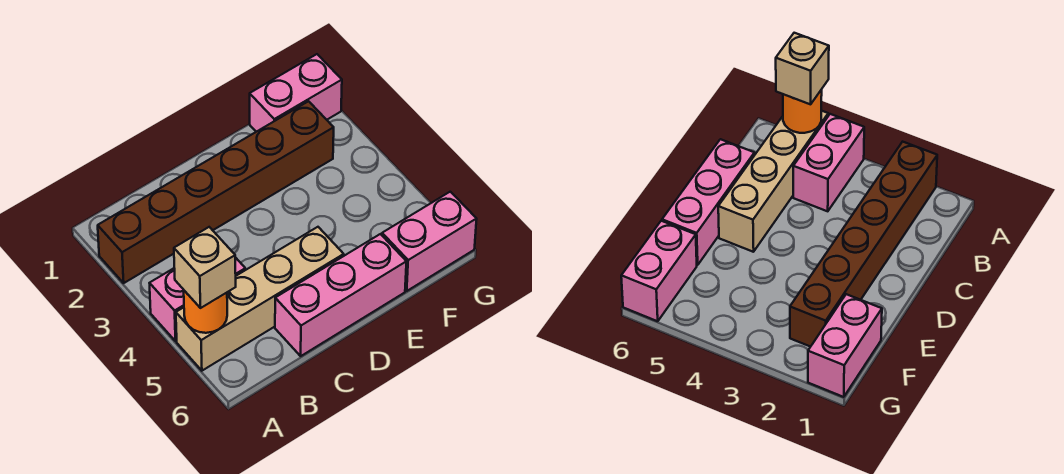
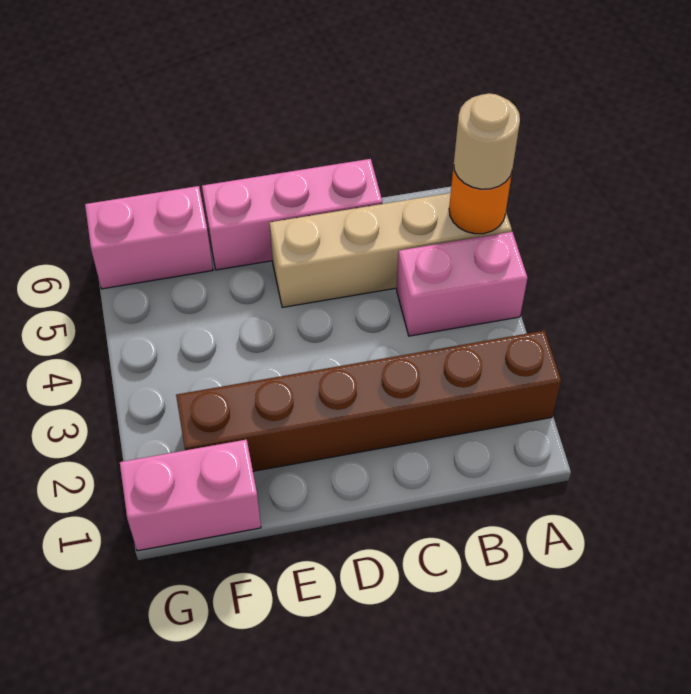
tan 1x1 brick [174,227,236,308] -> tan 1x1 round brick [454,94,520,189]

